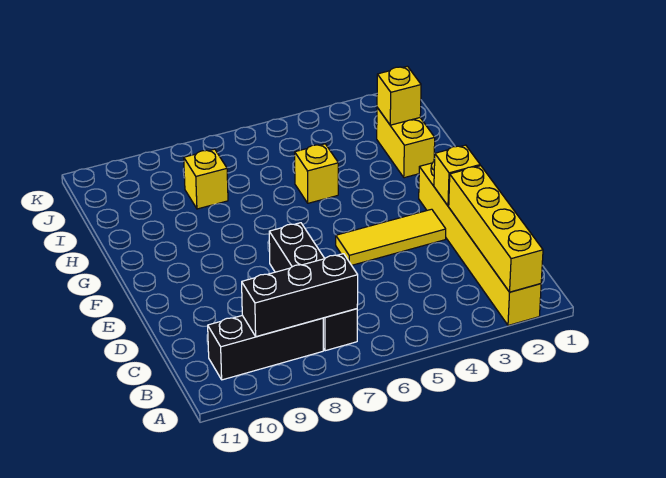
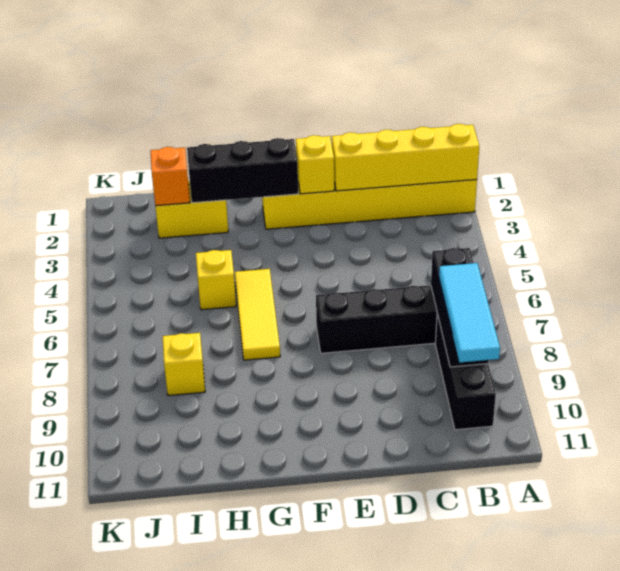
none -> cyan 1x3 tile [439,263,500,362]
yellow 1x3 tile [336,209,446,265] -> yellow 1x3 tile moved to [235,269,280,360]
none -> black 1x3 brick [187,138,298,203]
yellow 1x1 brick [377,66,421,125] -> orange 1x1 brick [151,147,190,206]

